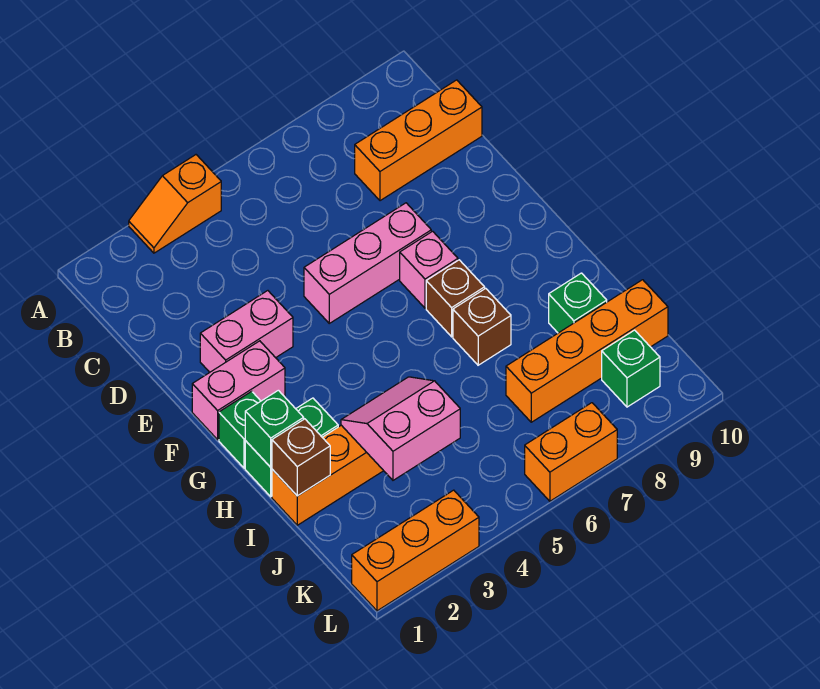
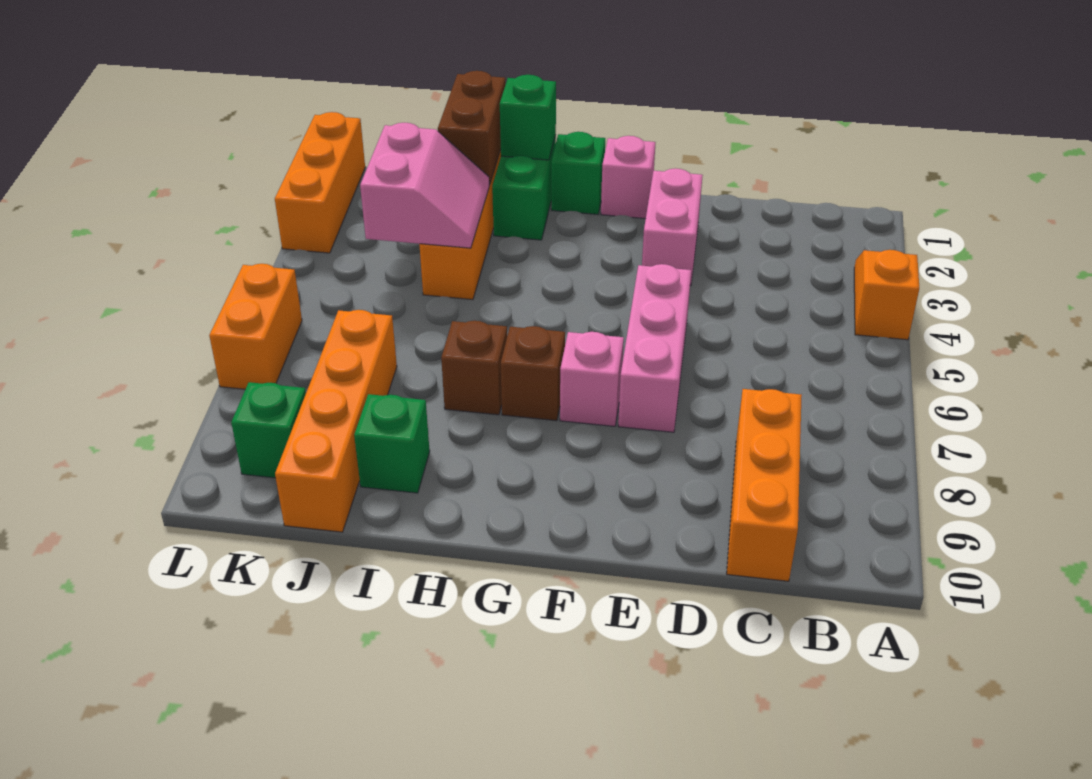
pink 1x2 brick [192,341,285,440] -> pink 1x1 brick [601,136,656,219]
brown 1x1 brick [272,419,330,496] -> brown 1x2 brick [438,71,505,185]

